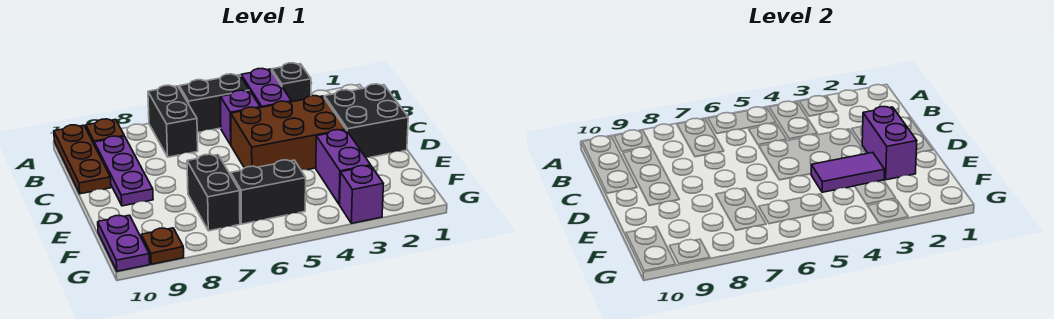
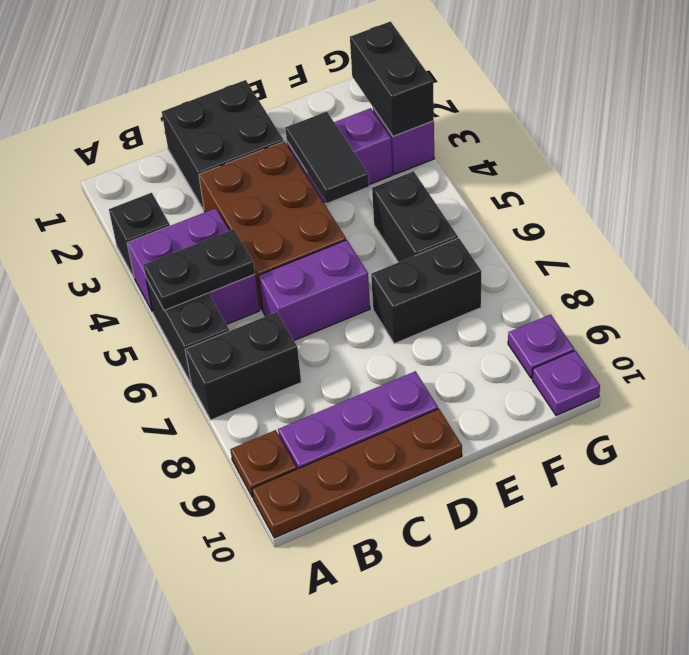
none -> black 1x2 plate [144,229,255,310]
brown 1x3 plate [54,125,111,194] -> brown 1x4 plate [252,409,462,538]
purple 1x2 brick [862,107,917,180] -> purple 1x2 brick moved to [258,240,370,340]
purple 1x2 tile [811,152,884,192] -> black 1x2 tile [286,112,369,203]
purple 1x2 plate [98,215,150,271] -> purple 1x1 plate [532,351,600,416]
none -> black 1x2 brick [350,22,434,136]
brown 1x1 plate [141,228,184,264] -> purple 1x1 plate [508,314,574,378]

